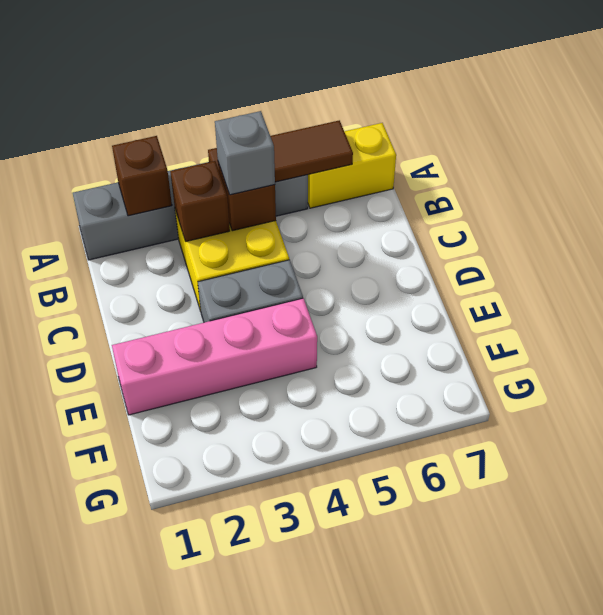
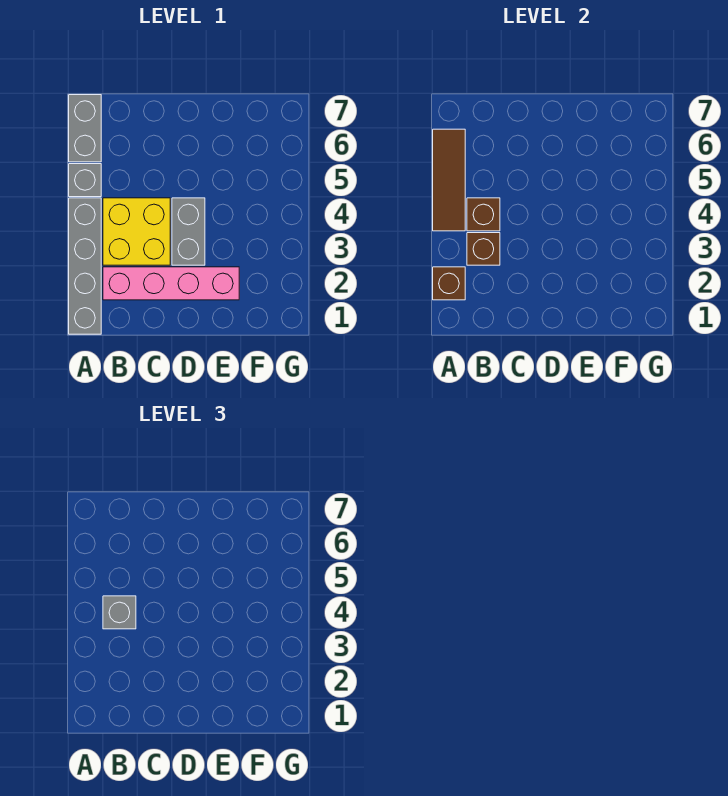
yellow 1x2 brick [308,123,396,208] -> grey 1x2 brick [69,95,101,162]
pink 1x4 brick [112,298,317,415] -> pink 1x4 brick turned to [103,267,239,300]

